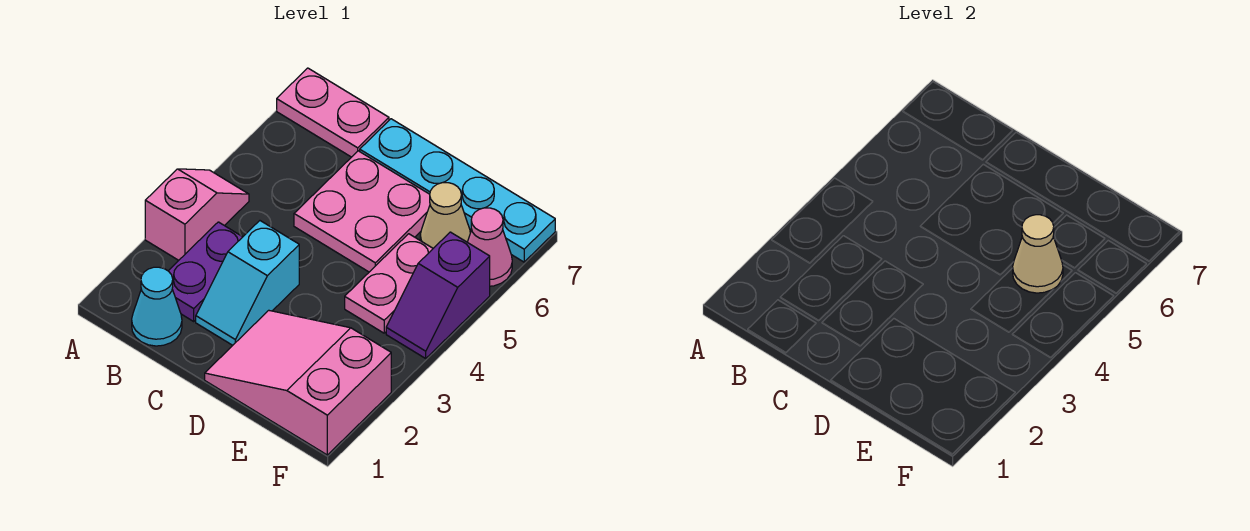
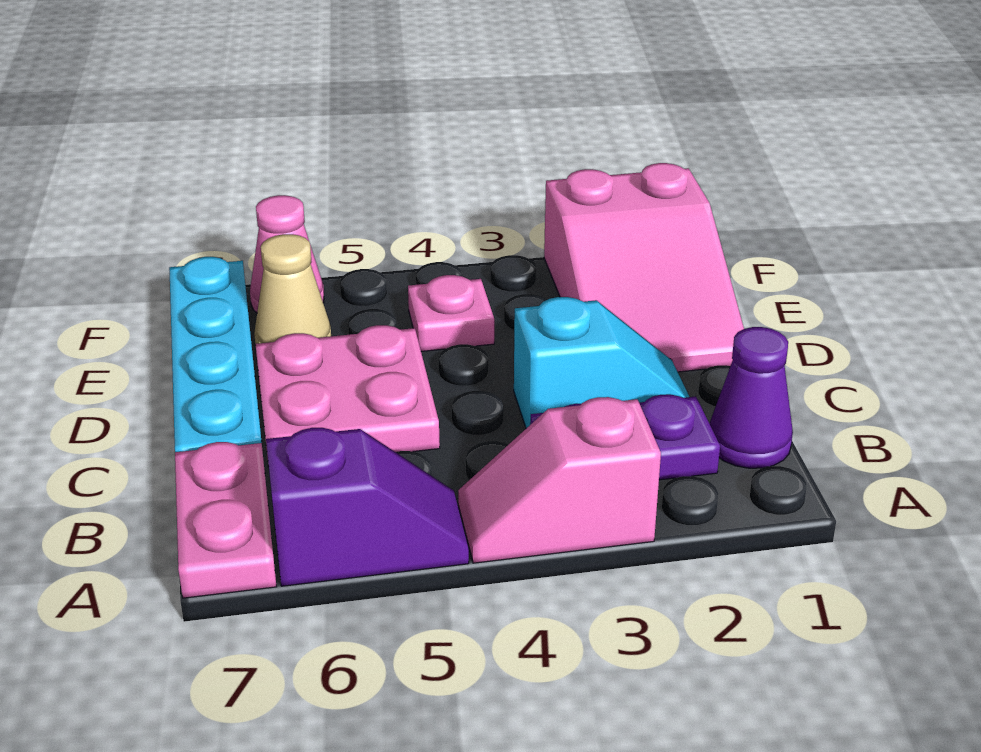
cyan 1x1 cone [132,267,182,346] -> purple 1x1 cone [710,327,793,468]
pink 1x2 plate [345,234,433,333] -> pink 1x1 plate [408,275,494,351]
tan 1x1 cone [1013,215,1063,293] -> none
purple 1x2 slope [386,232,490,358] -> purple 1x2 slope moved to [266,428,469,586]

